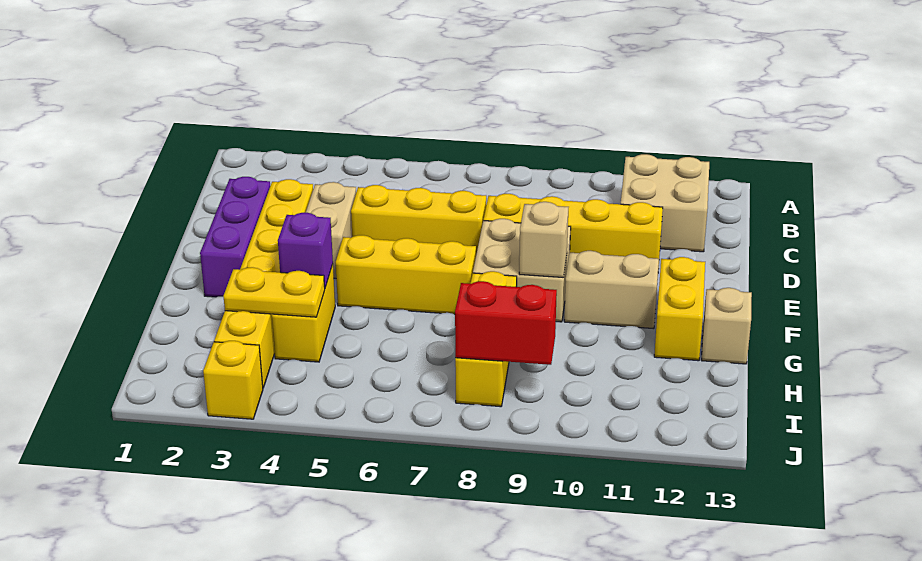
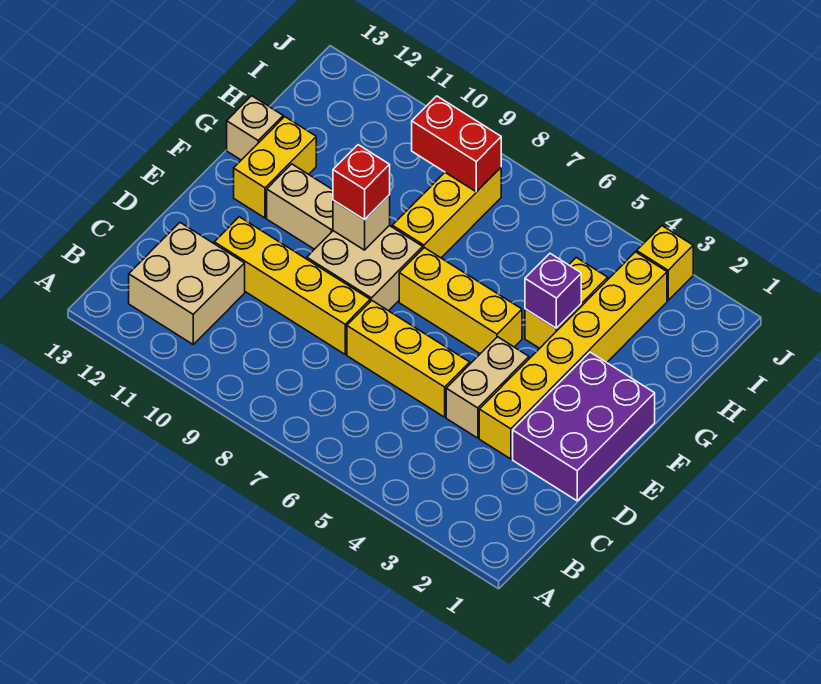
purple 1x3 brick [200,177,270,297] -> purple 2x3 brick [513,352,655,501]
none -> red 1x1 brick [333,145,390,220]
yellow 1x2 plate [223,267,325,317] -> none

